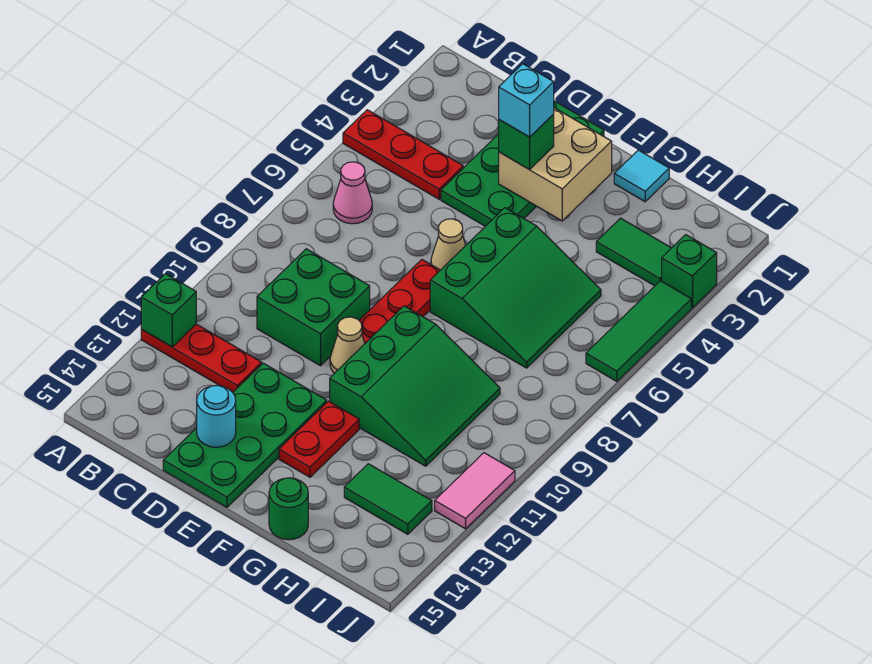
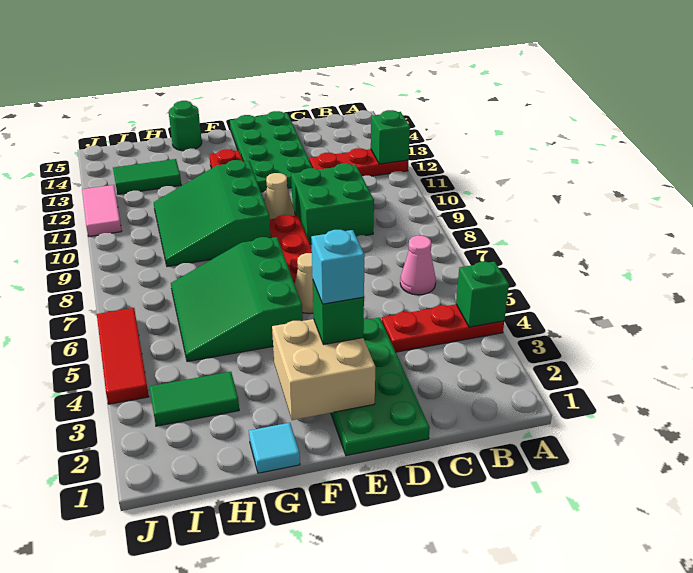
cyan 1x1 round brick [197,385,236,447] -> none
green 1x1 brick [662,235,717,308] -> green 1x1 brick moved to [456,262,509,327]
green 1x3 tile [586,281,691,381] -> red 1x3 tile [97,308,149,404]

